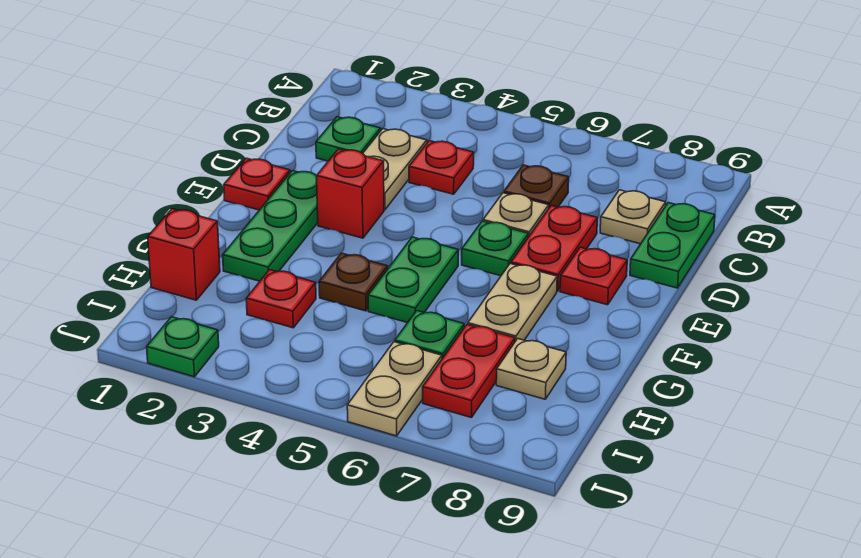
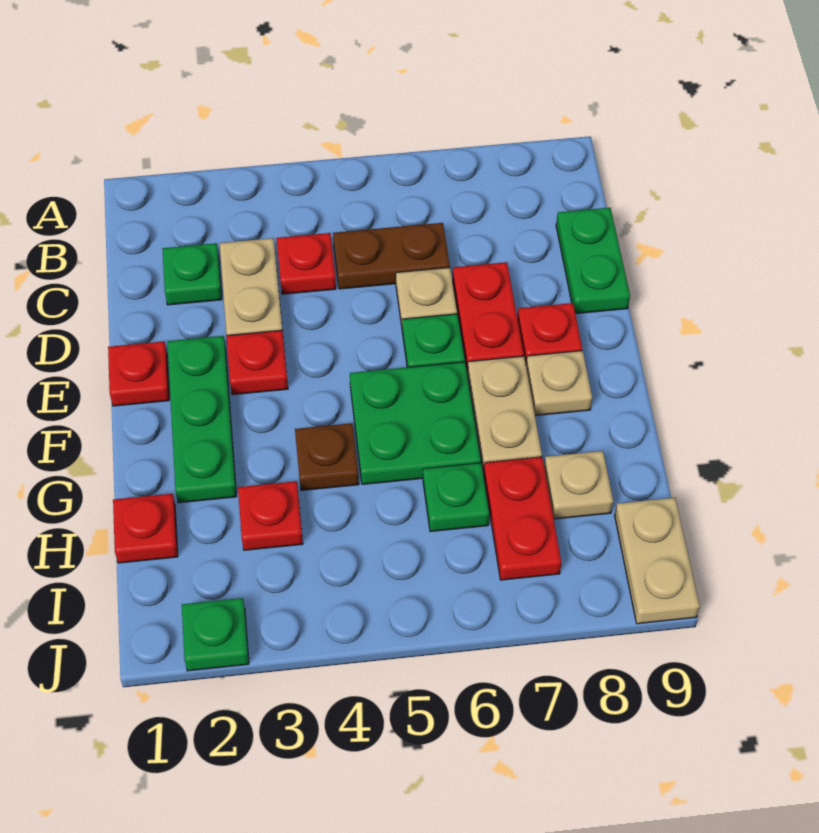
brown 1x1 plate [504,165,569,208] -> brown 1x2 plate [333,223,450,289]
tan 1x1 plate [600,190,666,244] -> tan 1x1 plate moved to [526,351,592,416]
red 1x1 brick [317,149,384,238] -> red 1x1 plate [227,330,288,395]
green 1x2 plate [368,237,458,323] -> green 2x2 plate [350,362,481,484]
red 1x1 brick [148,209,220,300] -> red 1x1 plate [113,494,178,563]
tan 1x2 plate [347,342,442,436] -> tan 1x2 plate moved to [615,498,700,624]

